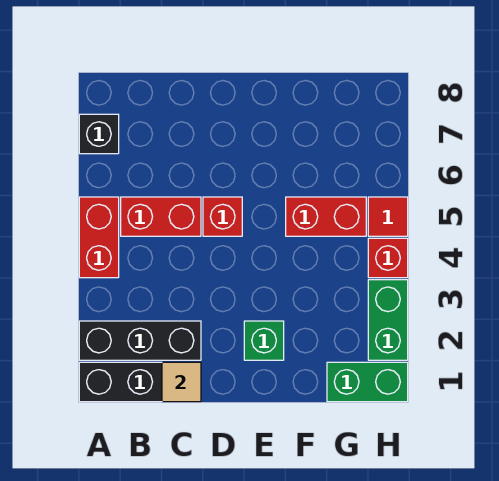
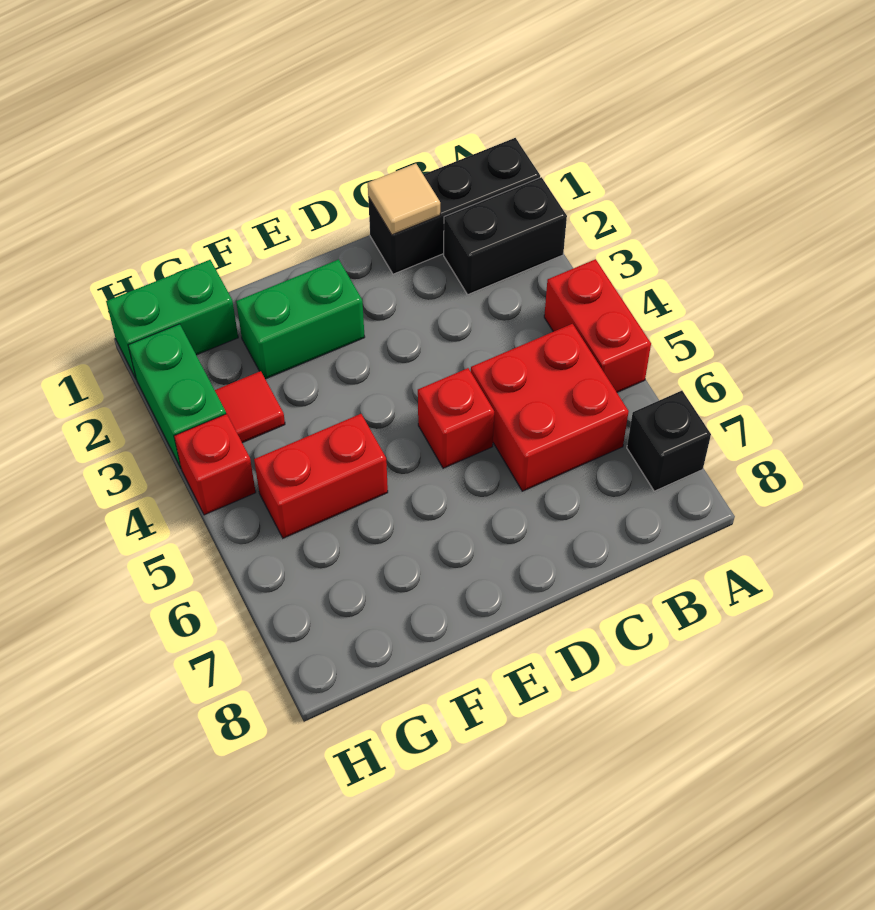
black 1x3 brick [79,321,201,360] -> black 1x2 brick [444,177,567,294]
red 1x2 brick [121,197,201,236] -> red 2x2 brick [471,324,629,491]
green 1x1 brick [244,321,284,360] -> green 1x2 brick [236,259,365,379]
red 1x1 tile [368,197,408,236] -> red 1x1 tile moved to [215,371,285,443]

